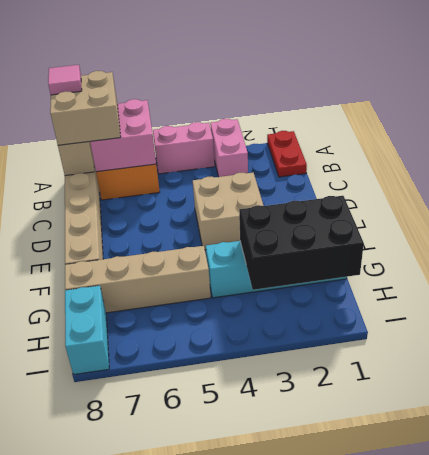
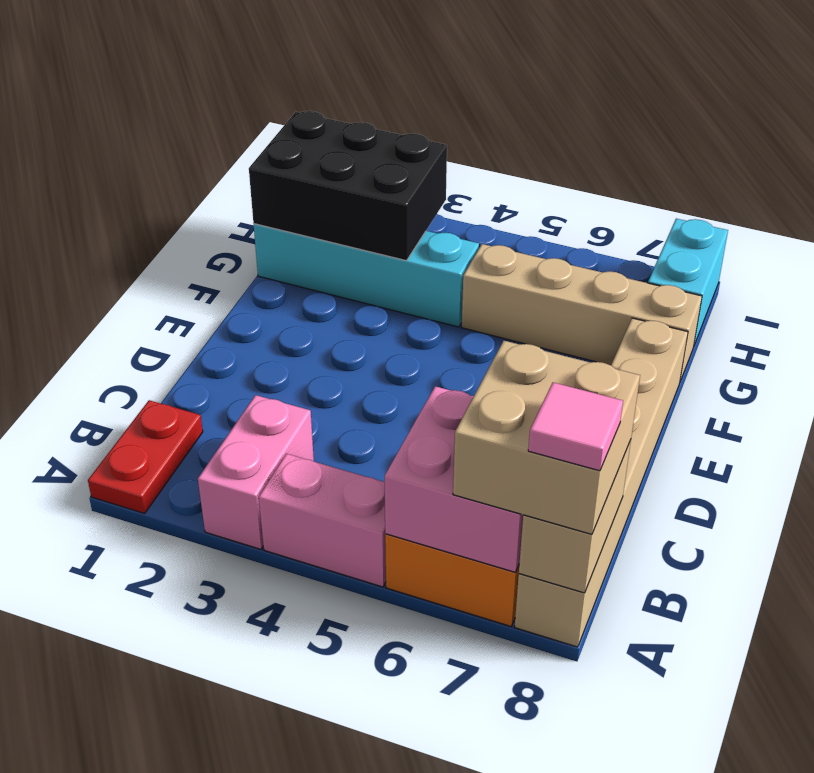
tan 2x2 brick [193,173,264,250] -> none

